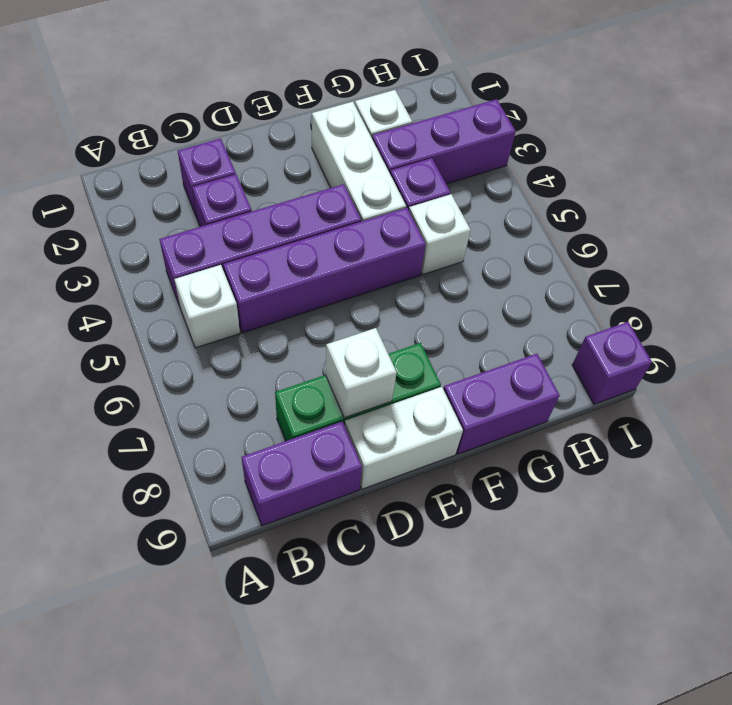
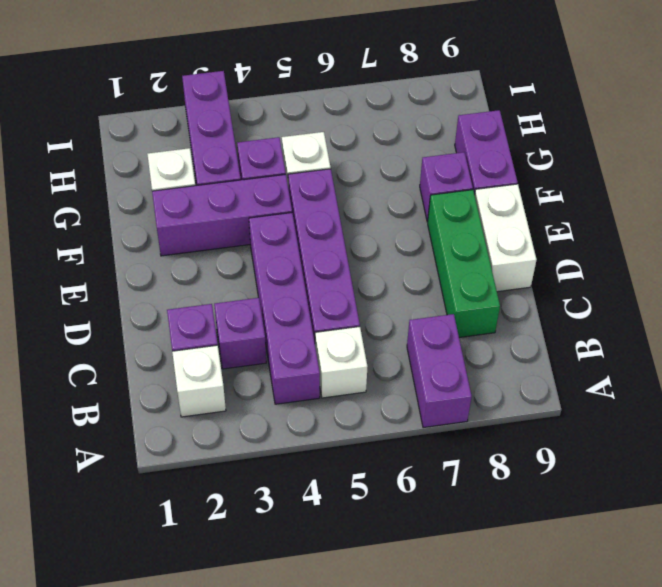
purple 1x2 brick [241,422,362,526] -> purple 1x2 brick moved to [407,314,472,428]
white 1x1 brick [326,328,397,418] -> white 1x1 brick moved to [172,345,226,417]
white 1x3 brick [312,102,406,222] -> purple 1x3 brick [152,174,292,256]
purple 1x1 brick [572,322,652,404] -> purple 1x1 brick moved to [420,152,473,222]

